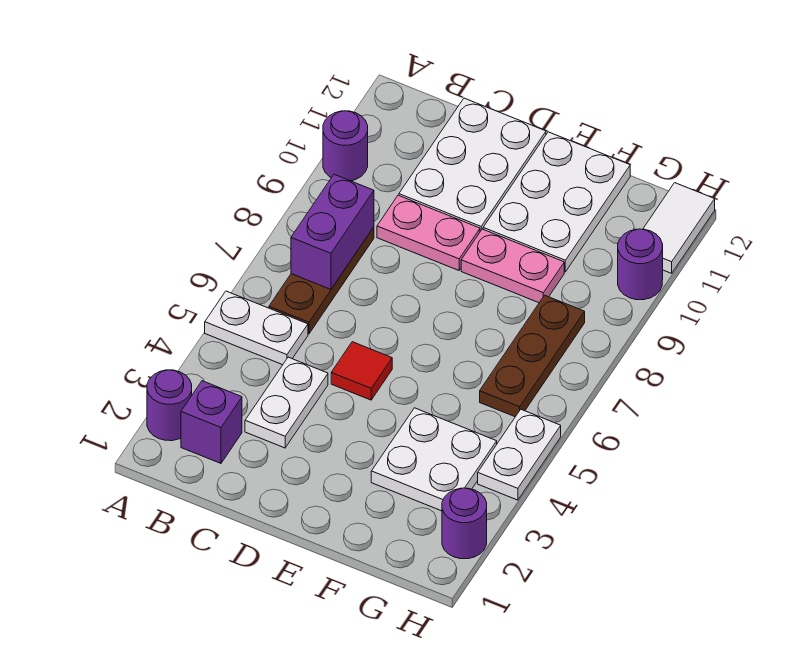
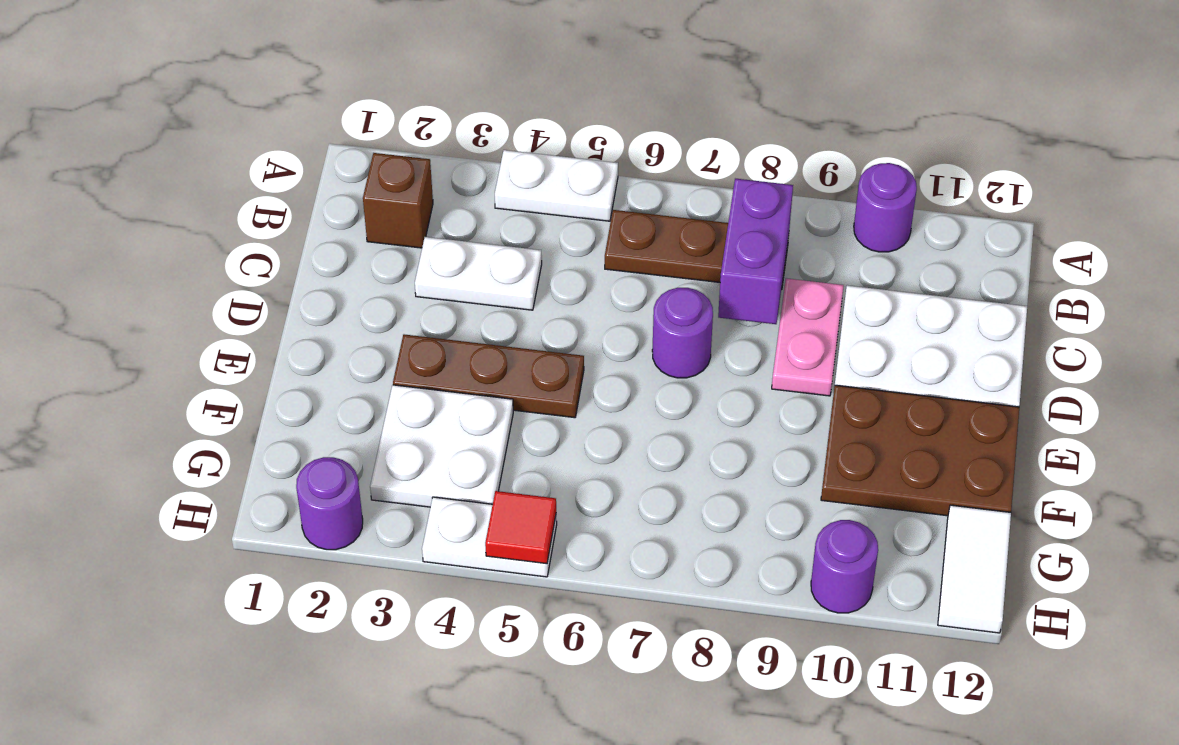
purple 1x1 round brick [147,370,192,441] -> purple 1x1 round brick moved to [652,288,713,378]
white 1x2 plate [205,291,308,365] -> white 1x2 plate turned to [495,150,618,221]
purple 1x1 brick [181,381,242,463] -> brown 1x1 brick [363,153,433,248]
purple 1x2 brick [291,174,374,289] -> purple 1x2 brick turned to [718,179,793,324]
red 1x1 tile [331,342,392,400] -> red 1x1 tile moved to [485,491,556,564]
pink 1x2 plate [461,229,564,303] -> none
white 2x3 plate [483,132,630,272] -> brown 2x3 plate [821,385,1019,516]
brown 1x3 plate [480,295,585,417] -> brown 1x3 plate moved to [393,334,584,418]
white 1x2 tile [643,183,715,273] -> white 1x2 tile turned to [938,505,1011,633]

